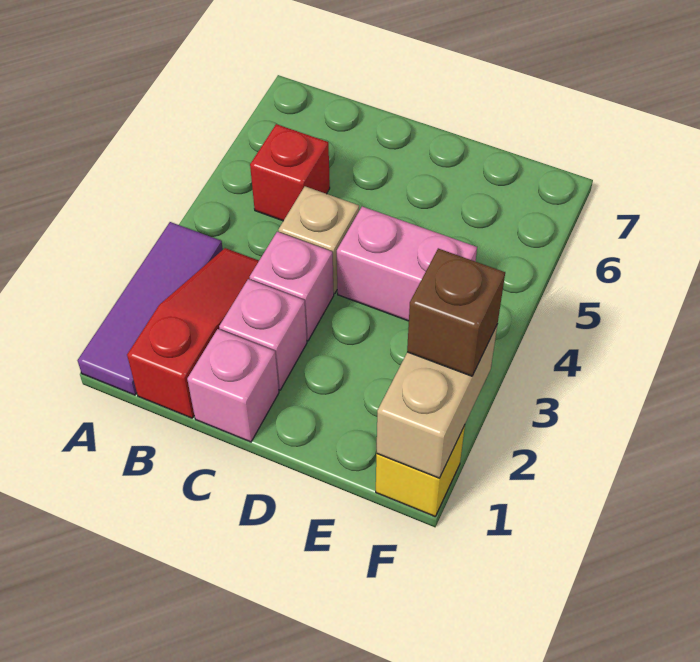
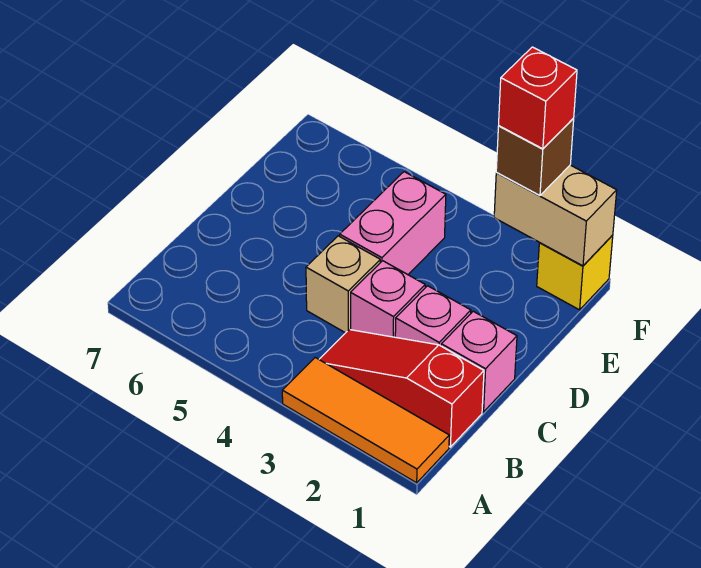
purple 1x3 tile [78,222,223,395] -> orange 1x3 tile [282,358,449,483]
red 1x1 brick [250,124,330,221] -> red 1x1 brick moved to [499,47,577,149]

